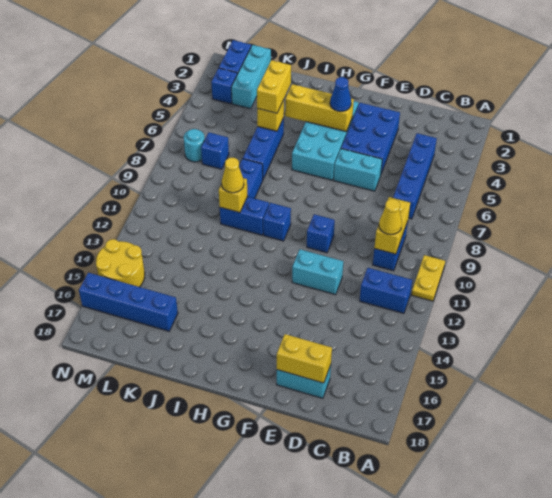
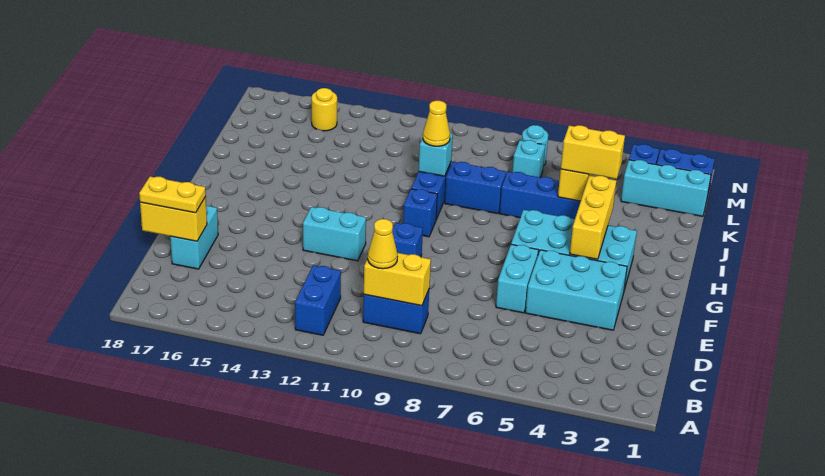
yellow 1x2 plate [412,255,445,301] -> yellow 1x2 plate moved to [139,176,206,213]
blue 1x4 brick [393,133,437,219] -> none
yellow 1x2 brick [277,334,332,383] -> yellow 1x2 brick turned to [140,197,207,241]
blue 2x3 brick [341,103,400,174] -> cyan 2x3 brick [525,250,627,330]
cyan 1x2 brick [292,249,343,295] -> cyan 1x2 brick turned to [303,207,366,261]
blue 1x1 cone [330,77,351,112] -> none
yellow 1x1 brick [219,178,248,213] -> cyan 1x1 brick [419,133,453,176]
blue 1x4 brick [79,273,178,331] -> none
blue 1x1 brick [201,133,229,169] -> cyan 1x1 brick [512,140,545,178]
yellow 2x2 round brick [96,239,145,287] -> yellow 1x1 round brick [312,88,337,131]

